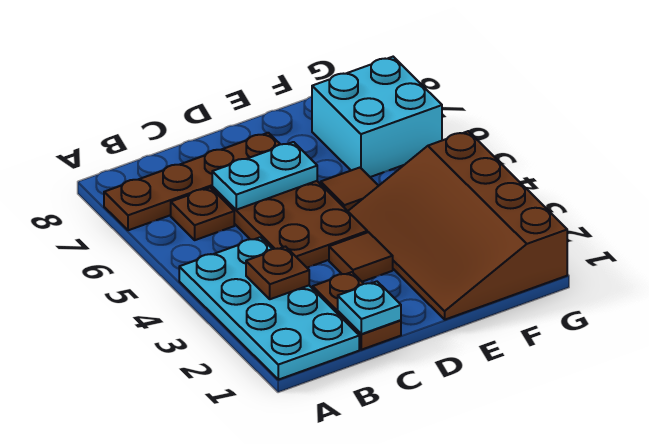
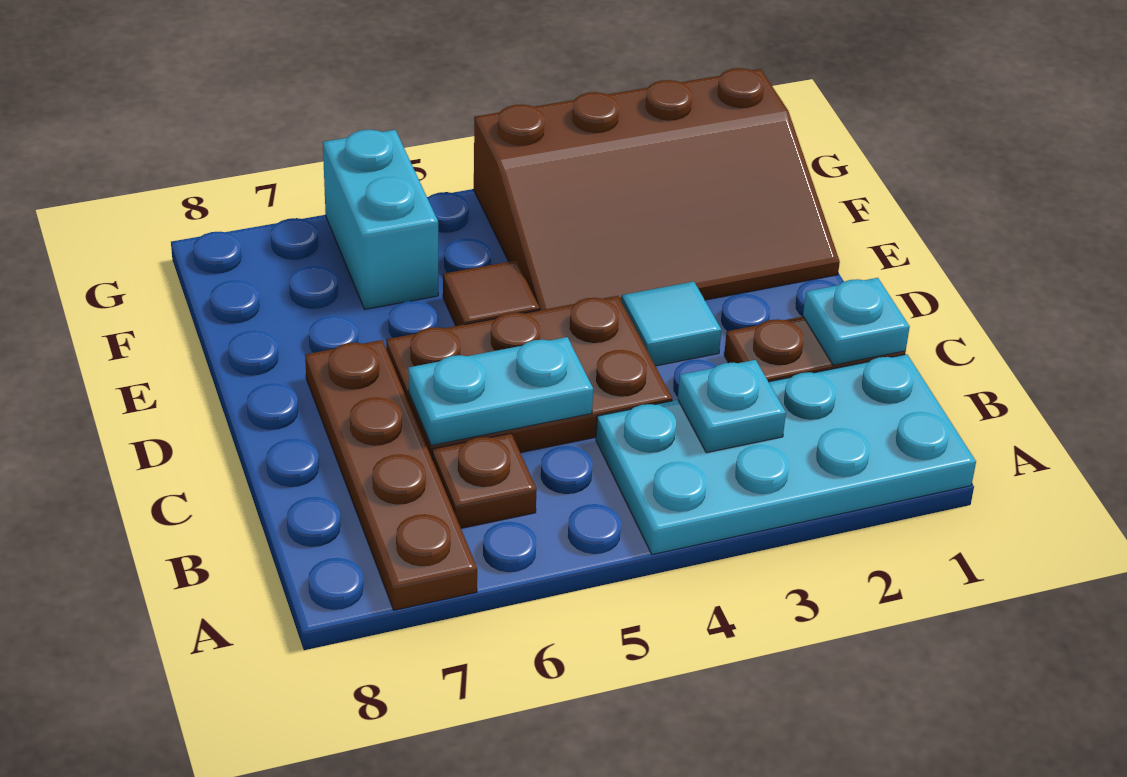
brown 1x1 plate [246,247,309,299] -> cyan 1x1 plate [678,360,786,453]
cyan 1x2 plate [212,142,317,210] -> cyan 1x2 plate turned to [408,337,593,446]
brown 1x1 tile [329,232,393,282] -> cyan 1x1 tile [621,282,721,366]
cyan 2x2 brick [312,57,442,177] -> cyan 1x2 brick [323,130,438,309]

